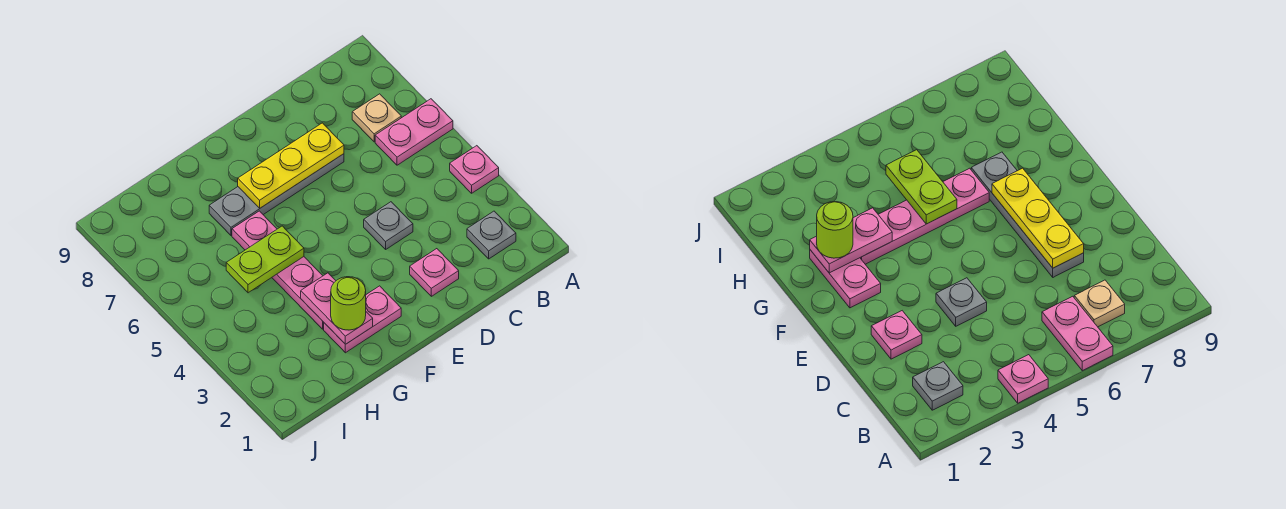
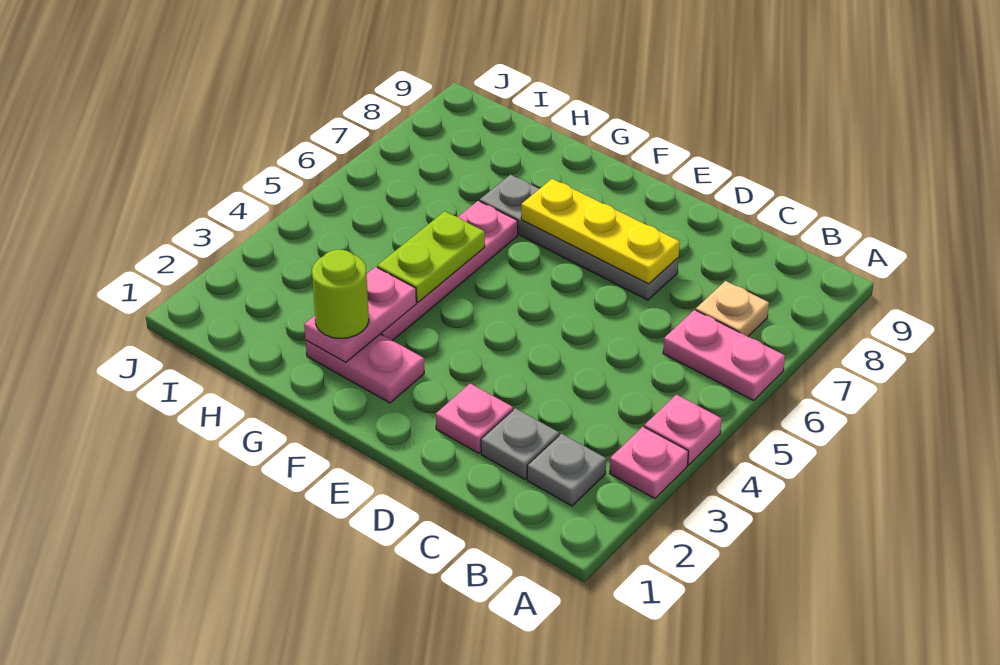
none -> pink 1x1 plate [610,427,688,499]
grey 1x1 plate [364,202,413,249] -> grey 1x1 plate moved to [481,408,559,479]
lime 1x2 plate [226,226,304,293] -> lime 1x2 plate turned to [377,211,485,302]

